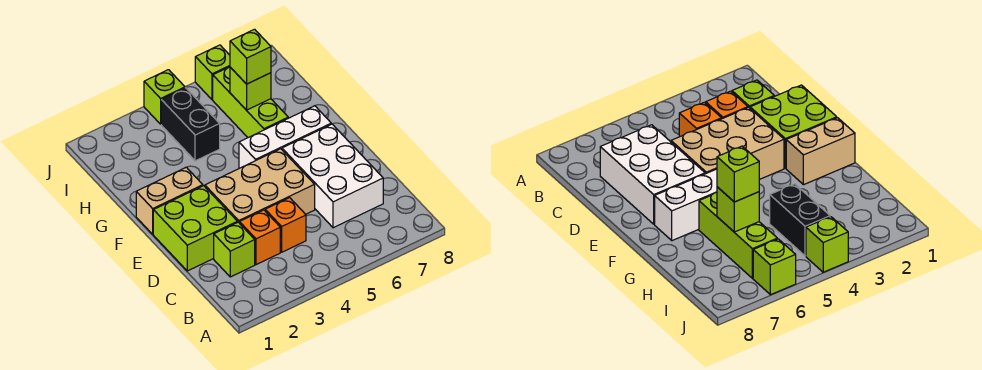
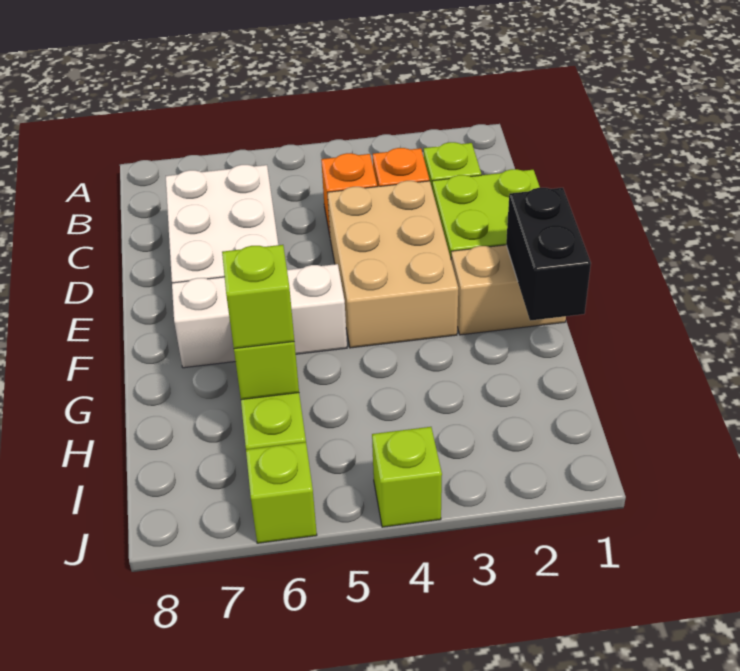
tan 2x3 brick [205,149,315,222] -> tan 2x3 brick turned to [327,181,458,348]
black 1x2 brick [161,88,220,161] -> black 1x2 brick moved to [506,188,591,321]

